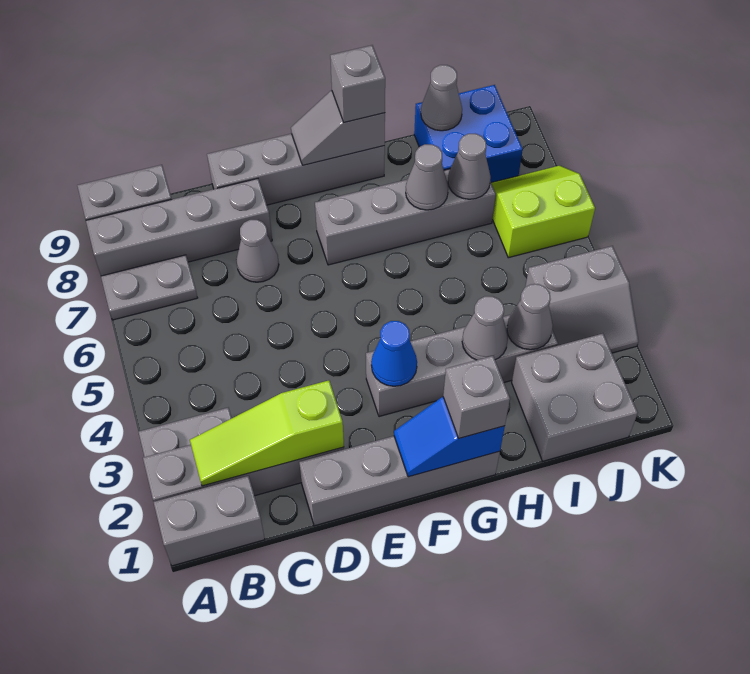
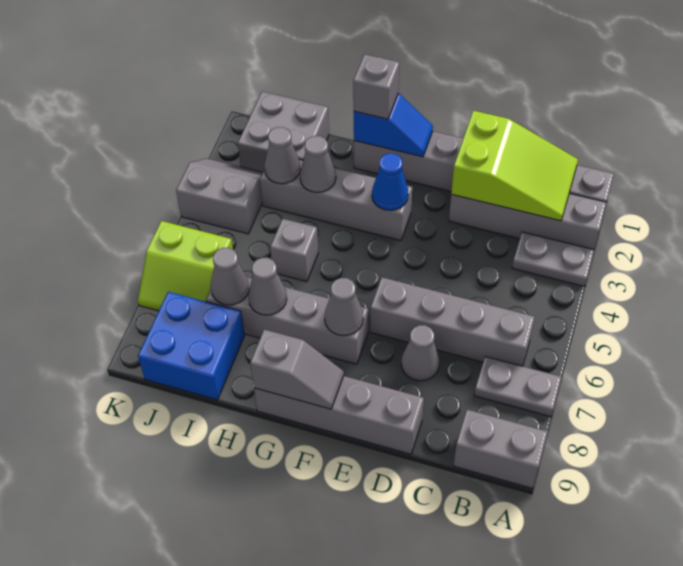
grey 1x4 brick [86,179,272,276] -> grey 1x4 brick moved to [370,277,535,366]
lime 1x3 slope [190,380,344,486] -> lime 2x3 slope [451,111,578,221]
grey 1x1 brick [330,45,385,122] -> grey 1x1 brick moved to [270,219,318,282]
grey 1x1 cone [421,65,462,131] -> grey 1x1 cone moved to [325,278,363,336]

